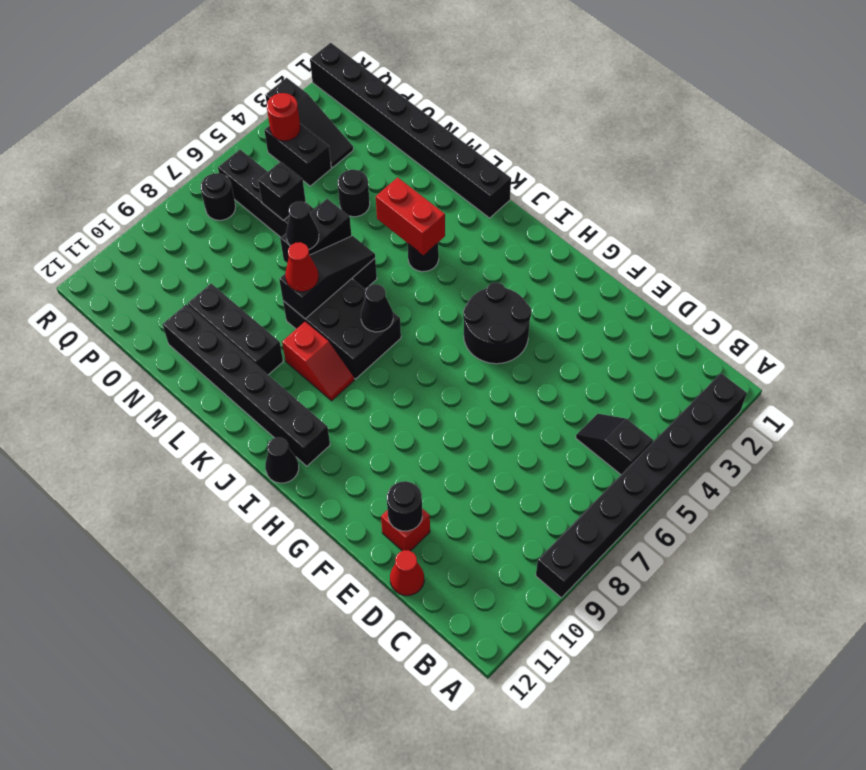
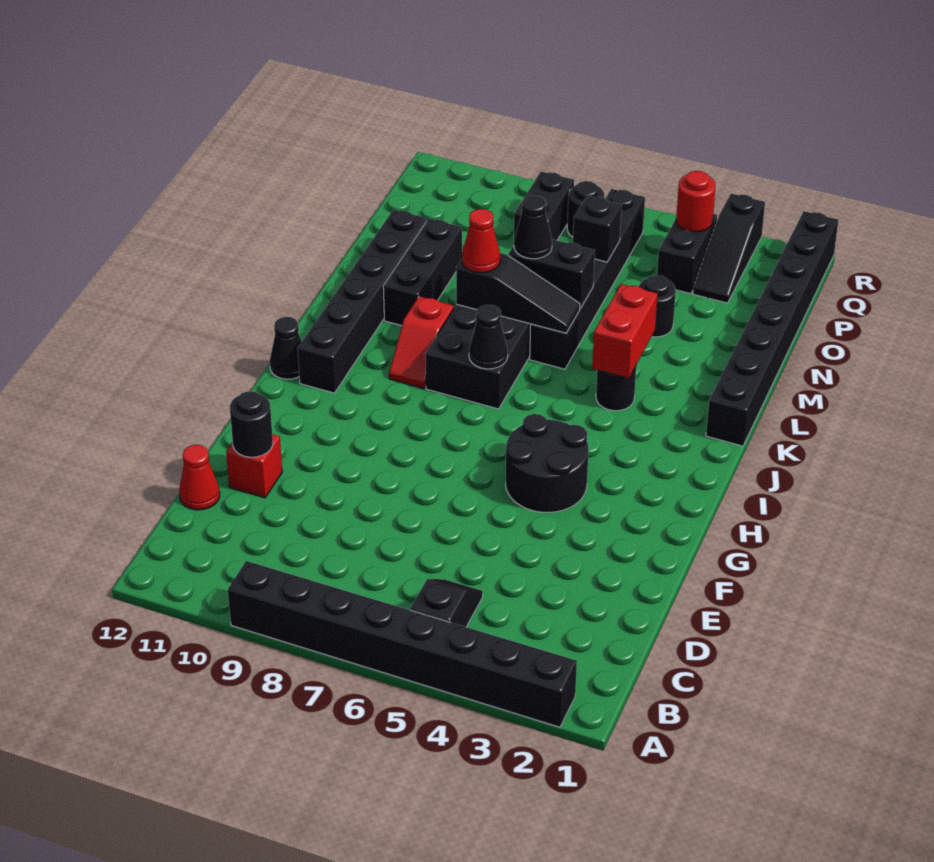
none -> black 1x2 brick [514,172,574,240]

